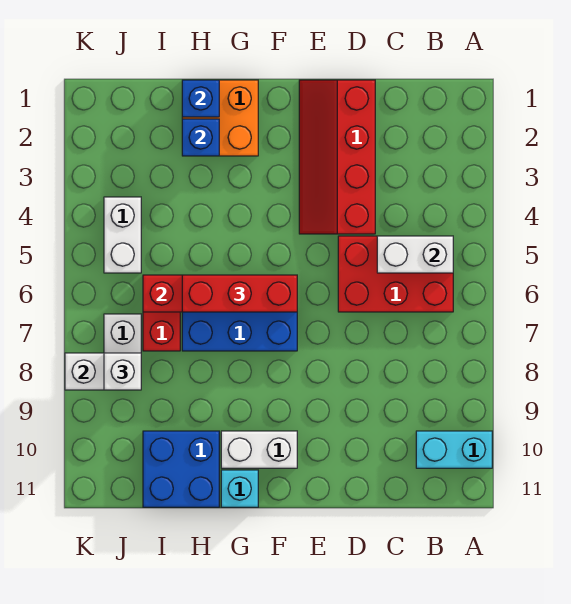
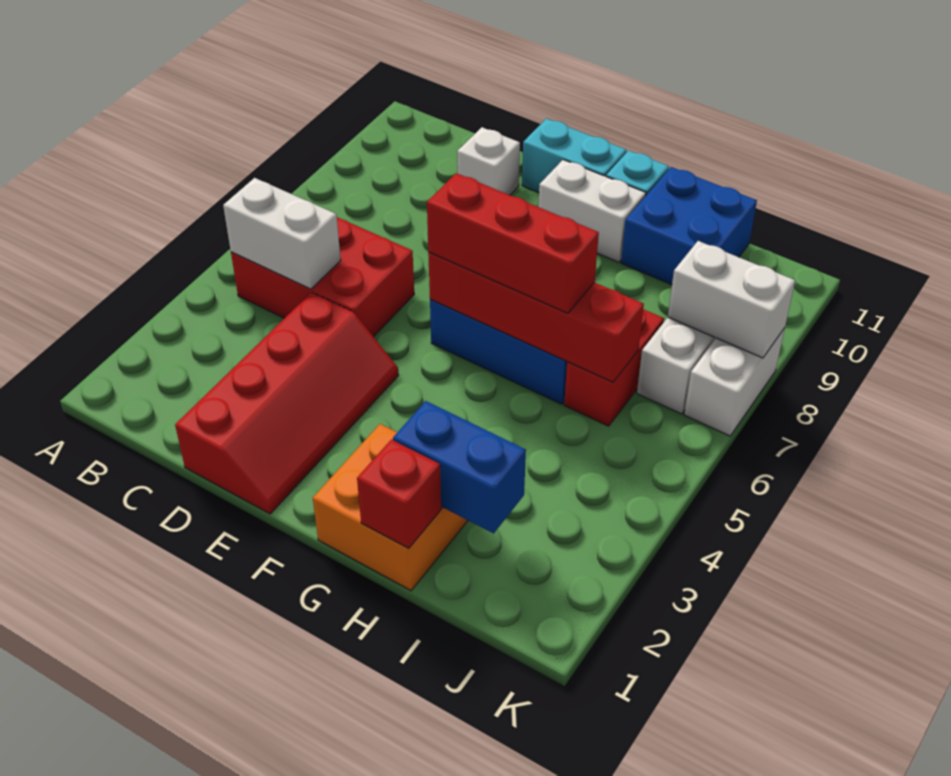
cyan 1x2 brick [416,431,492,468] -> cyan 1x2 brick moved to [522,119,626,192]
blue 1x1 brick [182,80,219,117] -> red 1x1 brick [357,439,441,548]
blue 1x1 brick [182,119,219,156] -> blue 1x2 brick [393,401,526,533]
white 1x2 brick [104,197,141,273] -> white 1x2 brick moved to [684,328,785,436]
white 1x1 brick [104,353,141,390] -> white 1x1 brick moved to [457,127,520,195]

